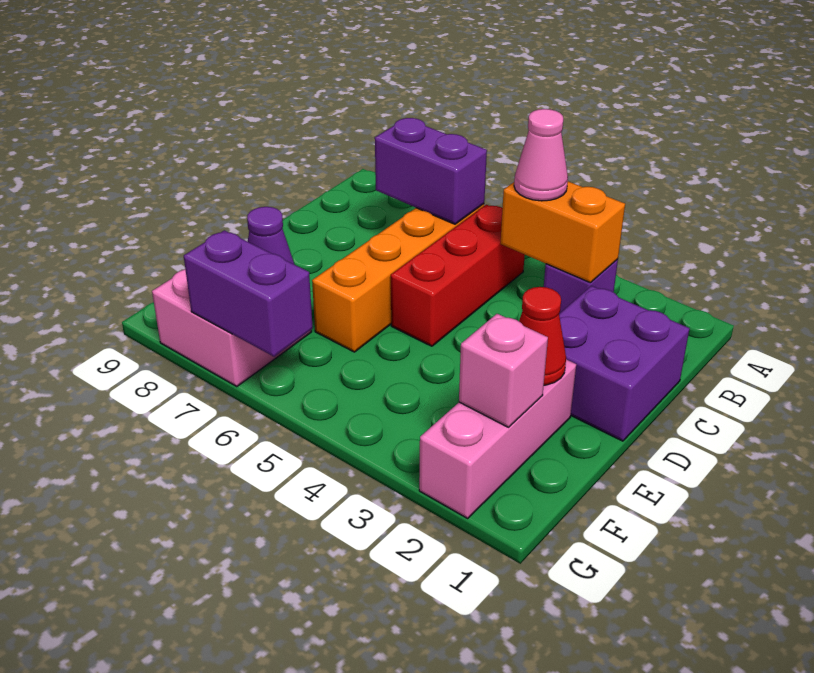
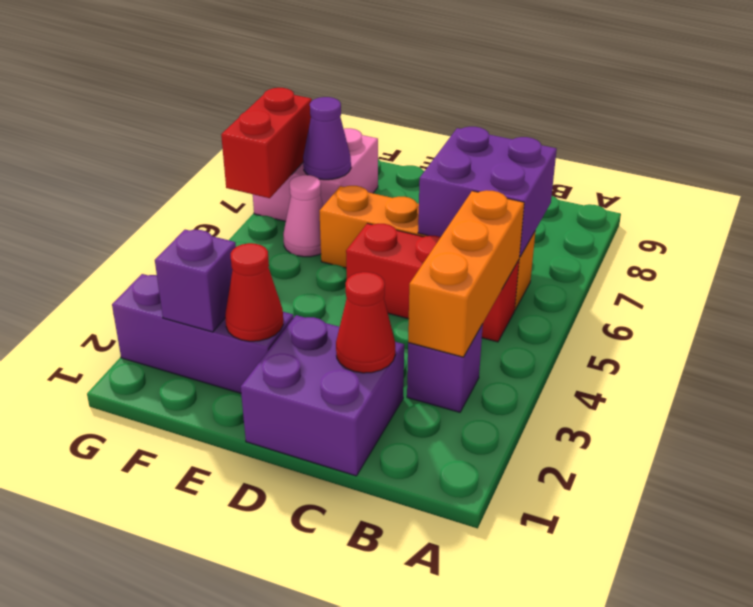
orange 1x2 brick [500,181,625,283] -> orange 1x3 brick [408,190,524,357]
pink 1x1 cone [514,109,568,201] -> pink 1x1 cone moved to [283,175,323,257]
purple 1x2 brick [375,118,487,224] -> purple 2x2 brick [418,127,557,257]
none -> red 1x1 cone [336,272,395,373]
pink 1x3 brick [419,359,576,518] -> purple 1x3 brick [112,274,294,393]
pink 1x1 brick [459,314,548,427] -> purple 1x1 brick [155,230,236,332]
purple 1x2 brick [184,230,313,357] -> red 1x2 brick [221,88,312,198]

